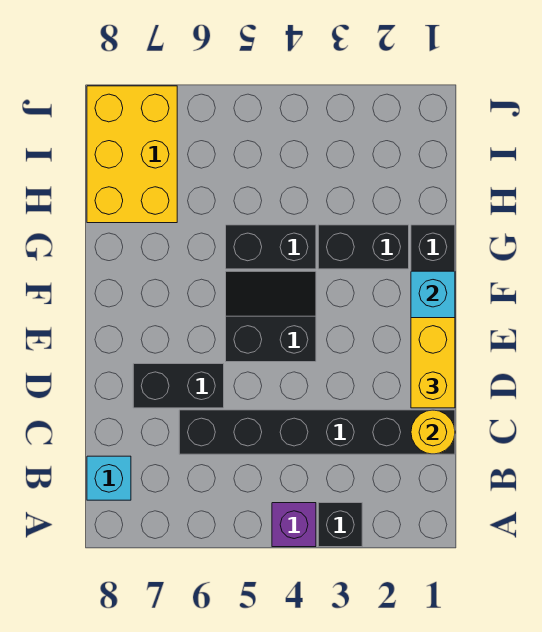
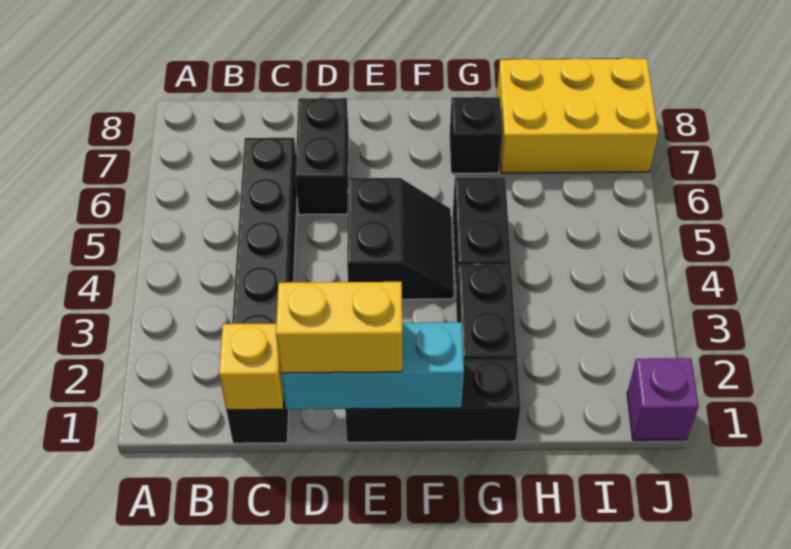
black 1x1 brick [318,503,362,547] -> black 1x1 brick moved to [450,97,502,173]
purple 1x1 brick [272,503,316,547] -> purple 1x1 brick moved to [627,358,699,440]
cyan 1x1 brick [87,456,131,500] -> none
yellow 1x1 round brick [411,410,455,454] -> yellow 1x1 brick [219,324,284,410]

